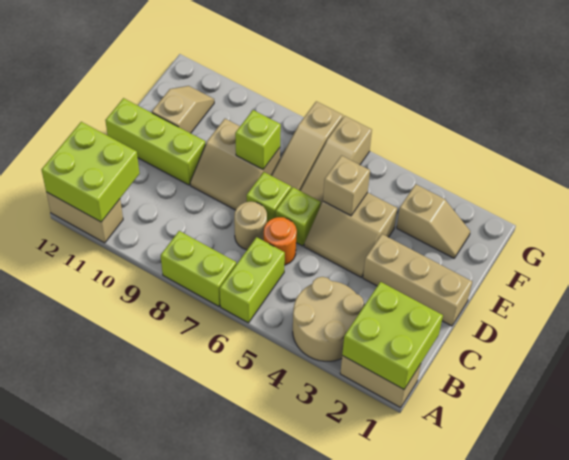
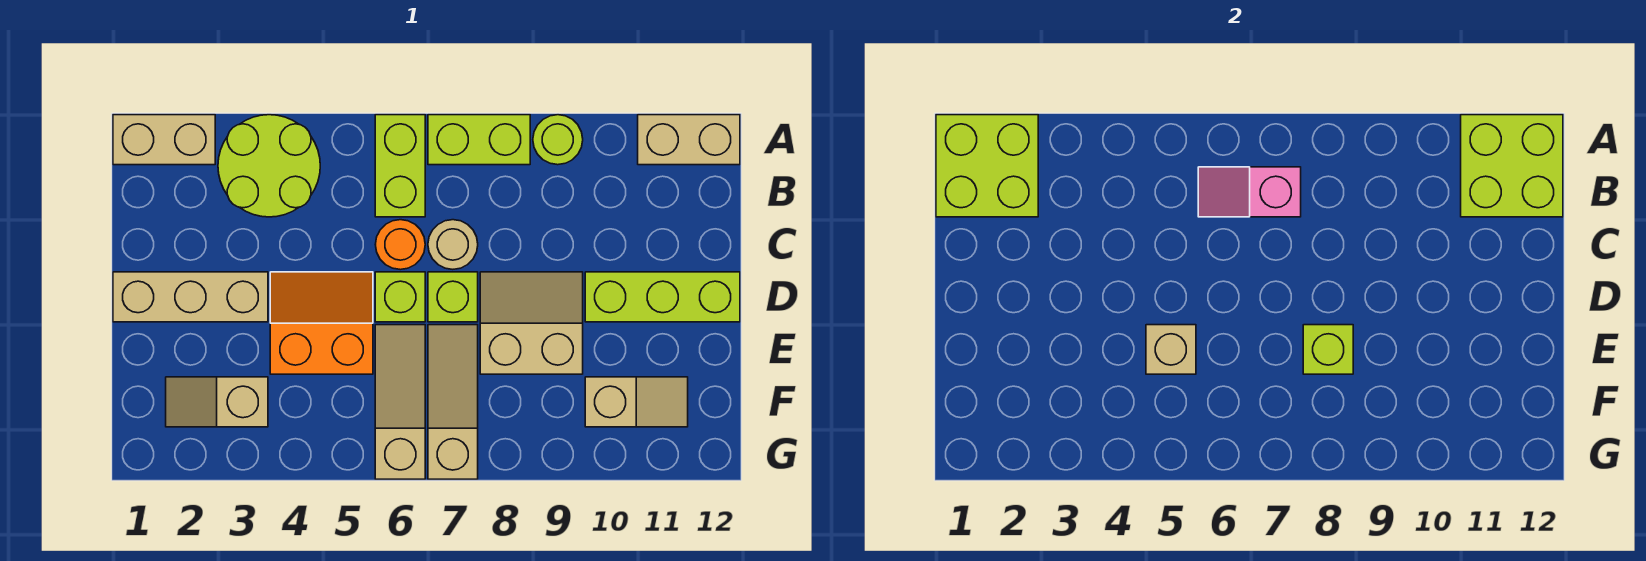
tan 2x2 round brick [293,277,364,361] -> lime 2x2 round brick [218,115,320,217]
none -> lime 1x1 round brick [533,115,583,165]
none -> pink 1x2 slope [1198,167,1301,217]
tan 2x2 slope [304,193,397,277] -> orange 2x2 slope [270,272,373,374]
tan 1x2 slope [152,86,214,133] -> tan 1x2 slope turned to [585,377,688,427]

